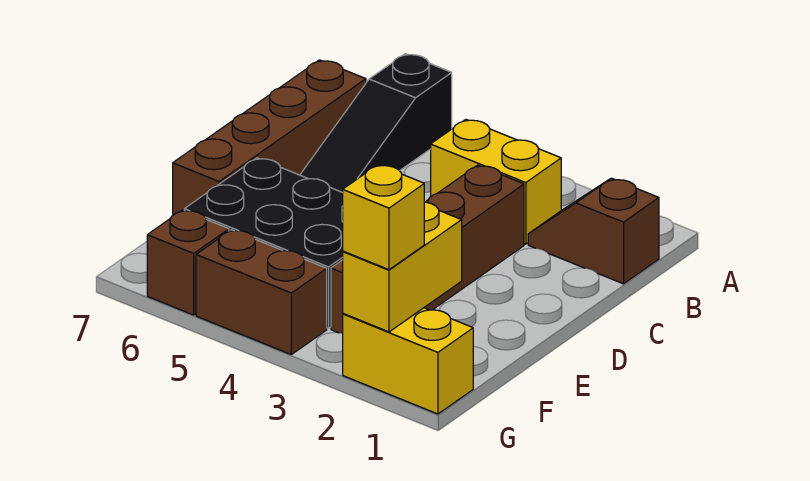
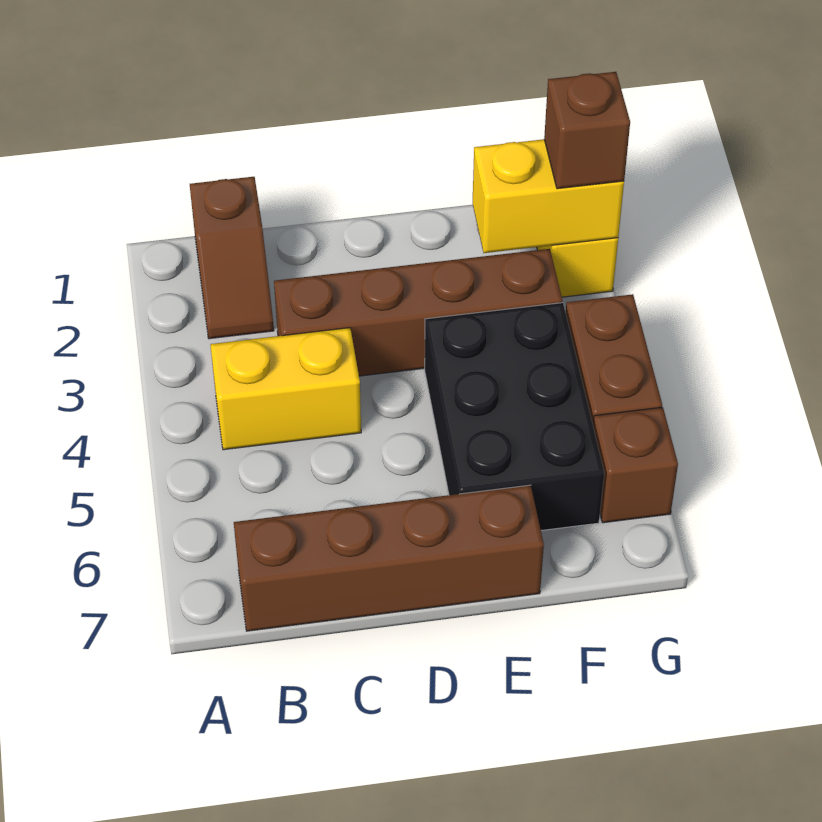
black 1x3 slope [300,54,452,193] -> none
yellow 1x2 brick [431,119,561,244] -> yellow 1x2 brick turned to [210,328,361,450]
yellow 1x1 brick [343,165,424,270] -> brown 1x1 brick [544,72,630,189]

